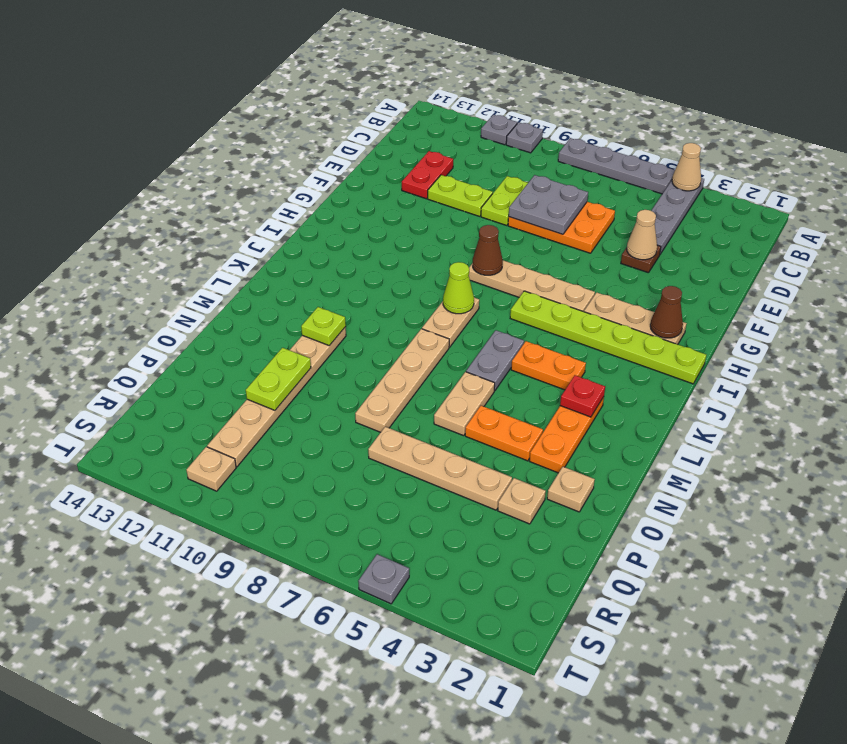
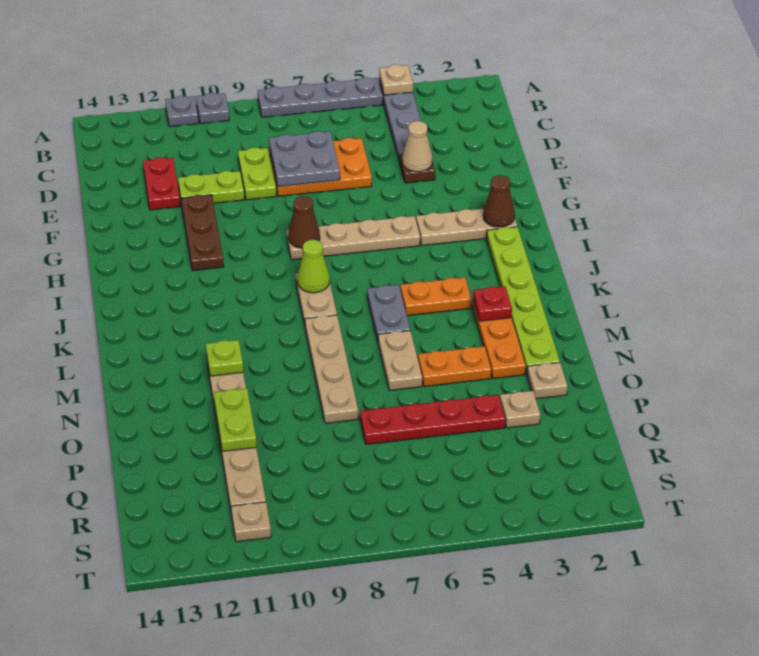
tan 1x1 cone [672,143,701,191] -> tan 1x1 plate [379,65,413,95]
none -> brown 1x3 plate [181,195,224,271]
lime 1x6 plate [510,291,706,384] -> lime 1x6 plate turned to [487,227,560,374]
tan 1x4 plate [368,427,512,510] -> red 1x4 plate [360,395,505,445]
grey 1x1 plate [358,554,409,604] -> none

